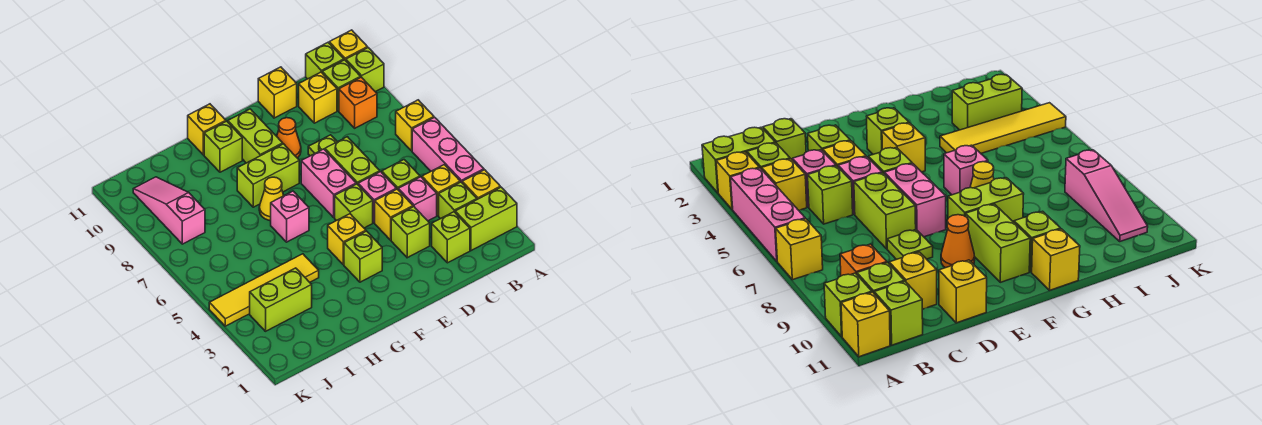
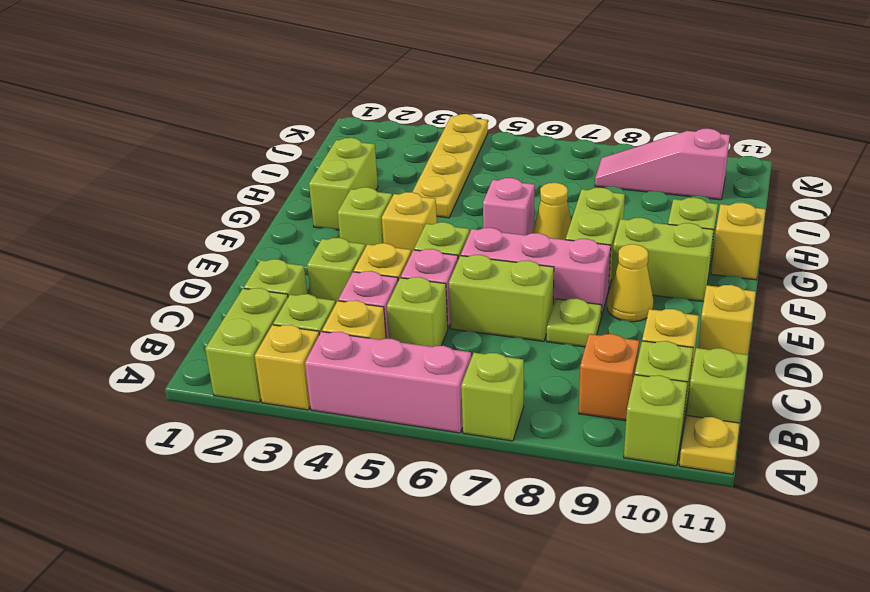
yellow 1x1 brick [396,100,434,151] -> lime 1x1 brick [461,353,524,441]
yellow 1x1 brick [329,30,368,61] -> yellow 1x1 plate [679,416,740,474]
pink 1x2 brick [301,149,356,217] -> pink 1x3 brick [461,228,611,317]
orange 1x1 cone [277,118,301,158] -> yellow 1x1 cone [607,244,653,322]
yellow 1x4 tile [209,254,319,326] -> yellow 1x4 plate [413,114,488,218]
lime 1x2 brick [250,268,312,331] -> lime 1x2 brick moved to [309,138,378,230]
pink 1x3 slope [133,177,205,244] -> pink 1x3 slope turned to [595,129,730,200]

